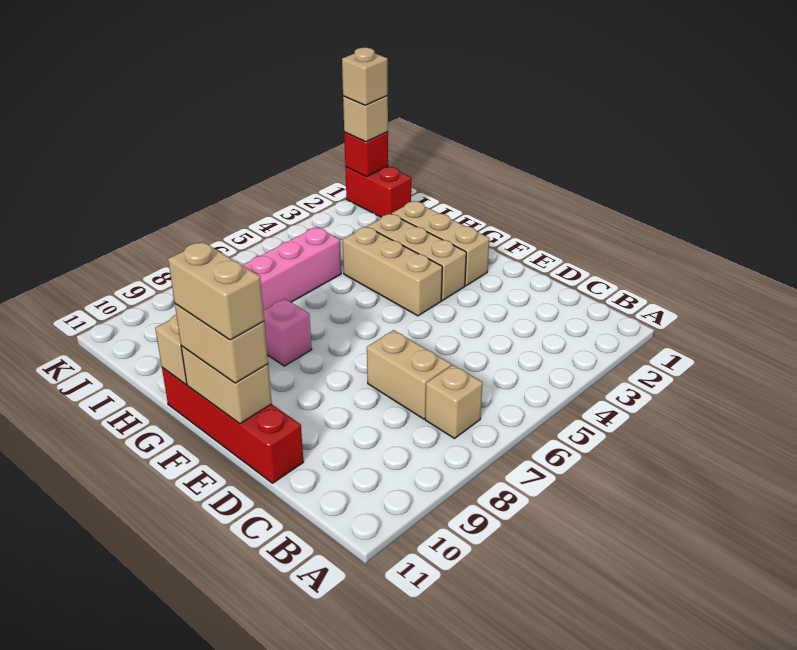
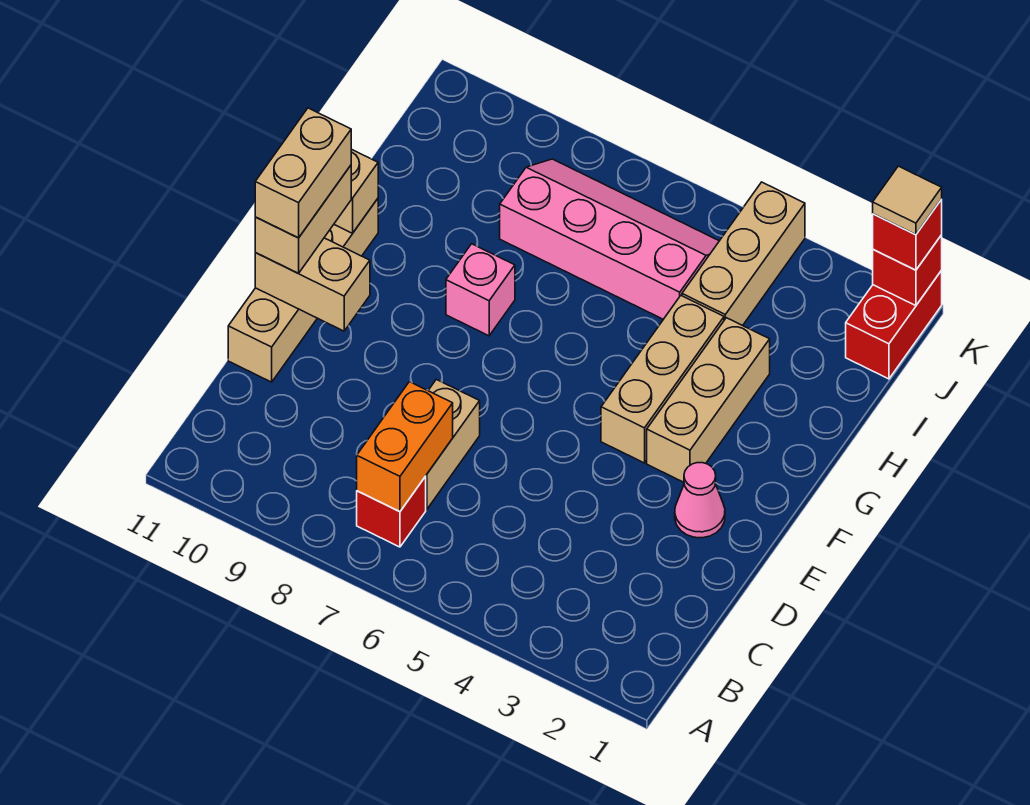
tan 1x1 brick [425,365,483,438] -> red 1x1 brick [357,477,426,547]
none -> orange 1x2 brick [357,382,453,512]
red 1x4 brick [162,368,303,483] -> tan 1x4 brick [228,199,378,382]
none -> pink 1x1 cone [675,463,725,538]
tan 1x2 brick [181,346,272,424] -> tan 1x2 brick turned to [255,238,370,331]
tan 1x3 brick [392,201,489,286] -> tan 1x3 brick moved to [682,182,805,326]
tan 1x1 brick [343,96,388,142] -> red 1x1 brick [873,199,942,270]
tan 1x1 brick [342,48,388,105] -> tan 1x1 tile [873,166,942,235]

